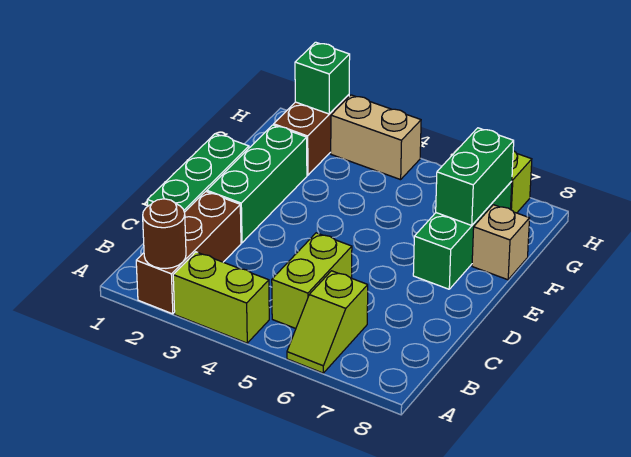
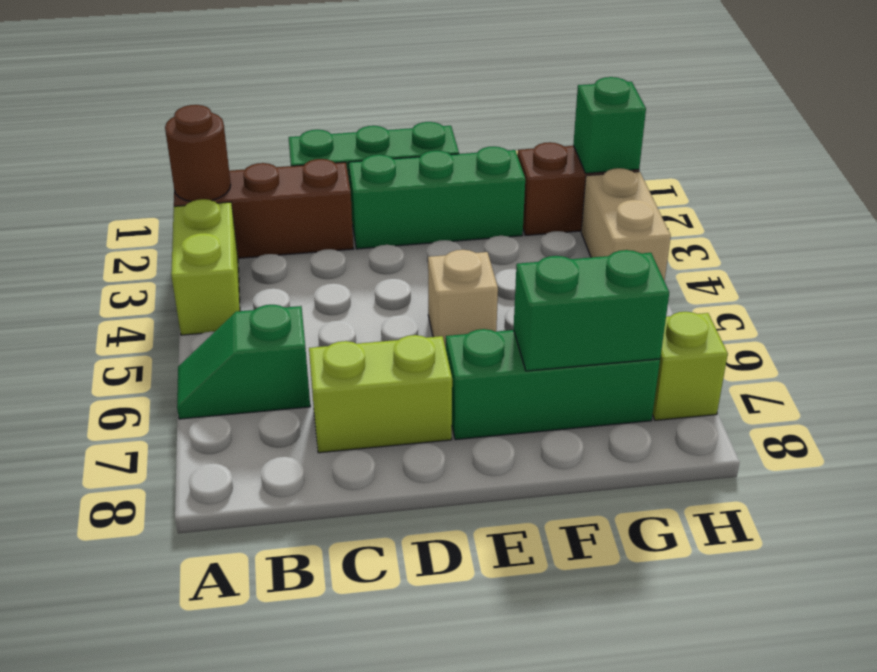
lime 1x2 slope [287,271,368,373] -> green 1x2 slope [177,305,310,419]
lime 1x2 brick [272,233,352,329] -> lime 1x2 brick moved to [309,335,452,453]
tan 1x1 brick [472,205,530,280] -> tan 1x1 brick moved to [428,250,498,348]

